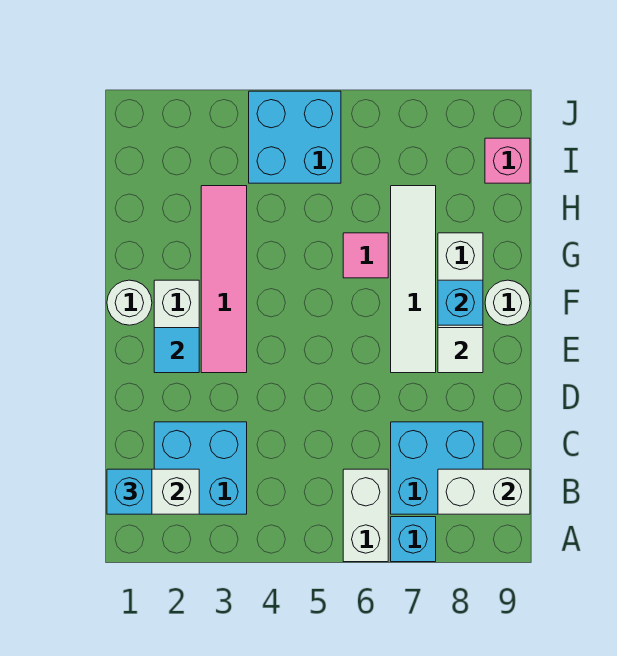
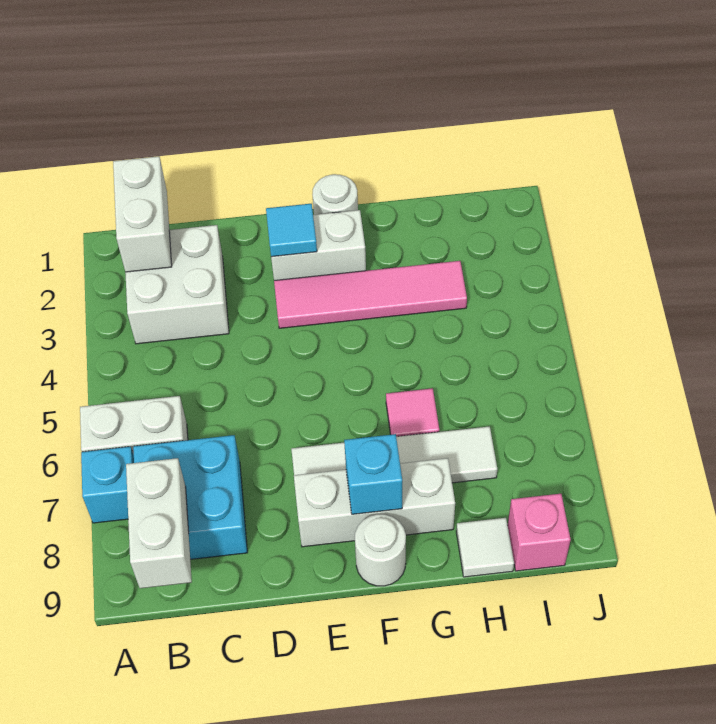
cyan 1x1 brick [107,469,152,514] -> none
cyan 2x2 brick [154,422,247,514] -> white 2x2 brick [125,225,229,344]
white 1x1 tile [438,328,483,373] -> white 1x1 tile moved to [456,518,514,577]
cyan 2x2 brick [249,91,341,183] -> none

